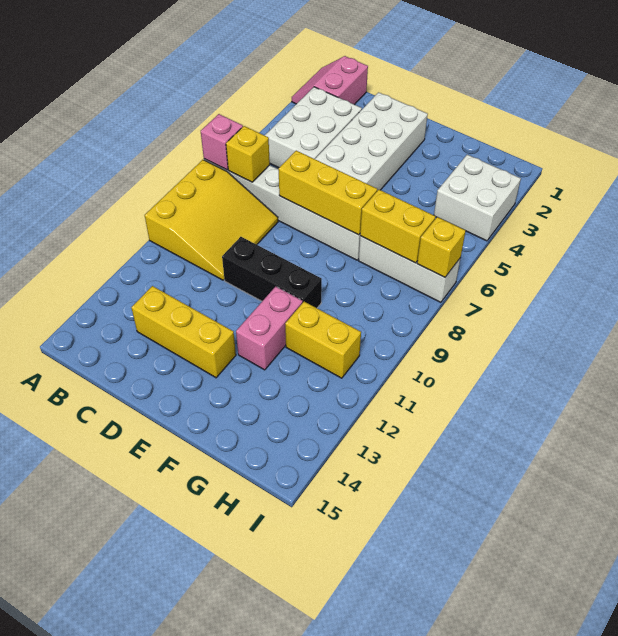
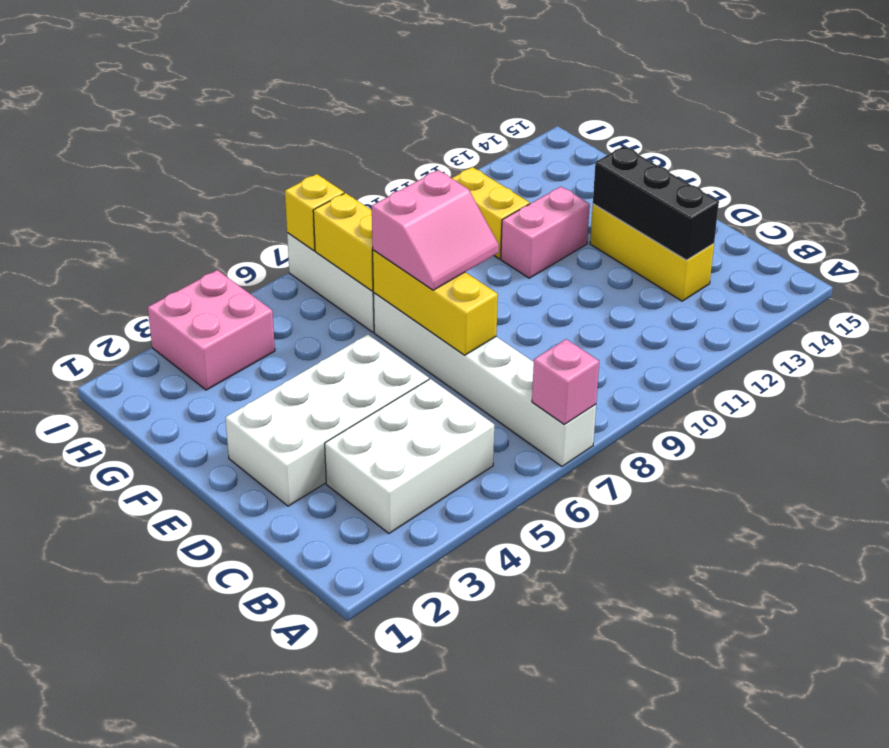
pink 2x2 slope [292,56,368,105] -> pink 2x2 slope moved to [372,170,499,290]
yellow 3x3 slope [145,160,278,280] -> none
yellow 1x1 brick [226,126,270,182] -> none
black 1x3 brick [222,237,322,308] -> black 1x3 brick moved to [593,146,719,260]
white 2x2 brick [434,155,521,241] -> pink 2x2 brick [148,270,275,390]

